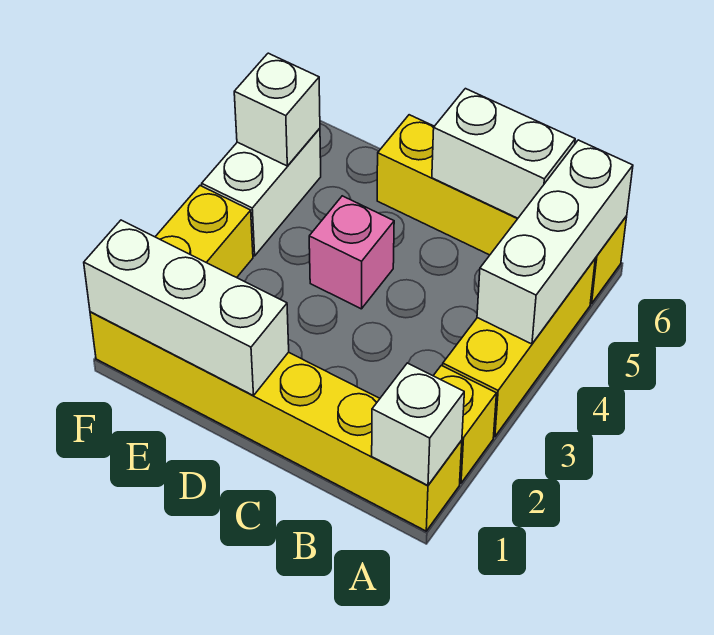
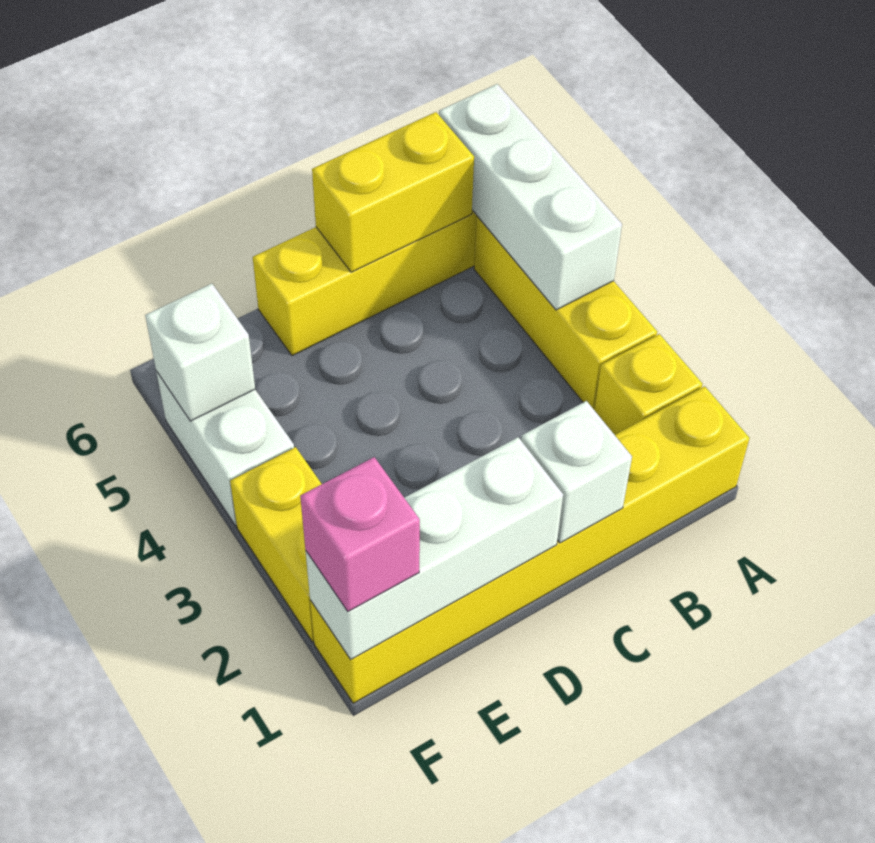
white 1x1 brick [372,363,464,485] -> white 1x1 brick moved to [521,401,632,543]
white 1x2 brick [432,89,575,218] -> yellow 1x2 brick [312,112,474,272]
pink 1x1 brick [309,196,394,309] -> pink 1x1 brick moved to [300,457,420,611]

